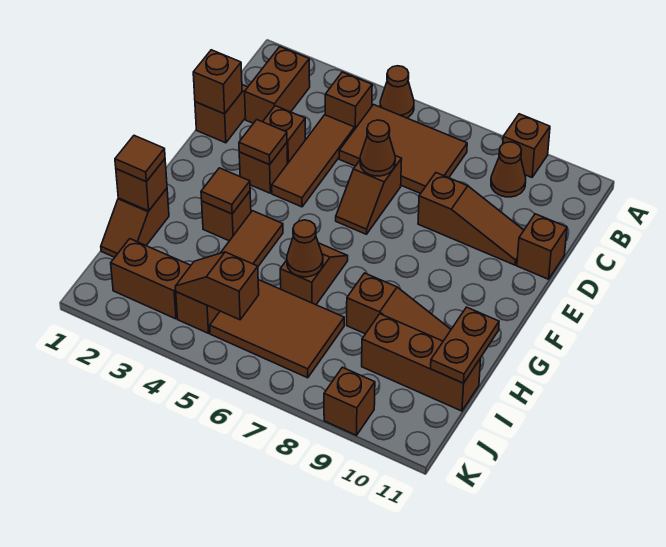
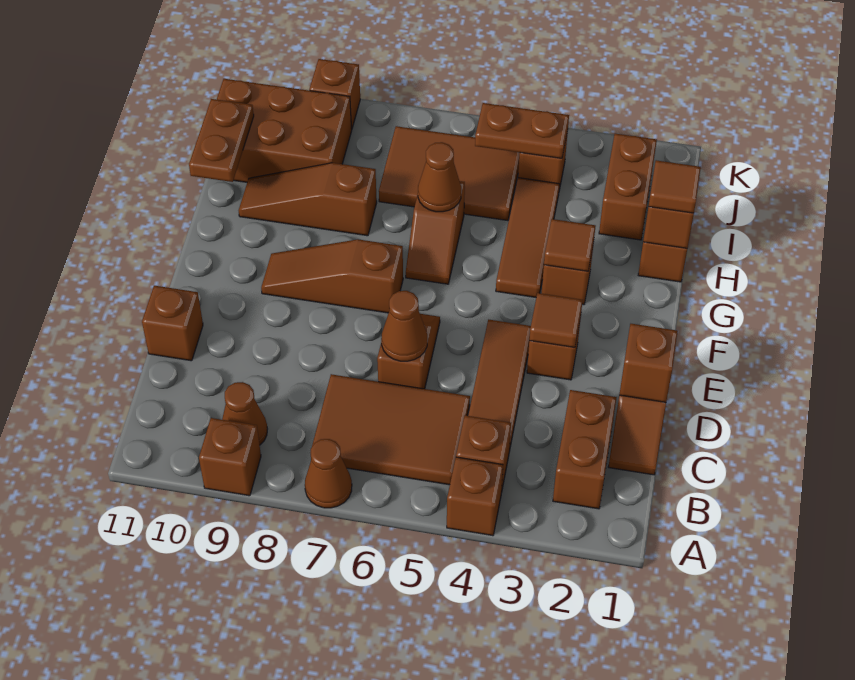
brown 1x1 cone [380,66,414,118] -> brown 1x1 cone moved to [305,439,352,508]
brown 1x1 brick [263,106,305,163] -> brown 1x1 brick moved to [447,457,503,536]
brown 1x3 slope [418,173,524,265] -> brown 1x3 slope moved to [261,239,403,313]
brown 1x3 brick [362,314,481,411] -> brown 2x3 brick [217,79,352,182]
brown 1x2 brick [111,239,191,319] -> brown 1x2 brick turned to [599,134,657,240]
brown 1x2 slope [175,252,259,320] -> brown 1x2 plate [475,103,569,158]

